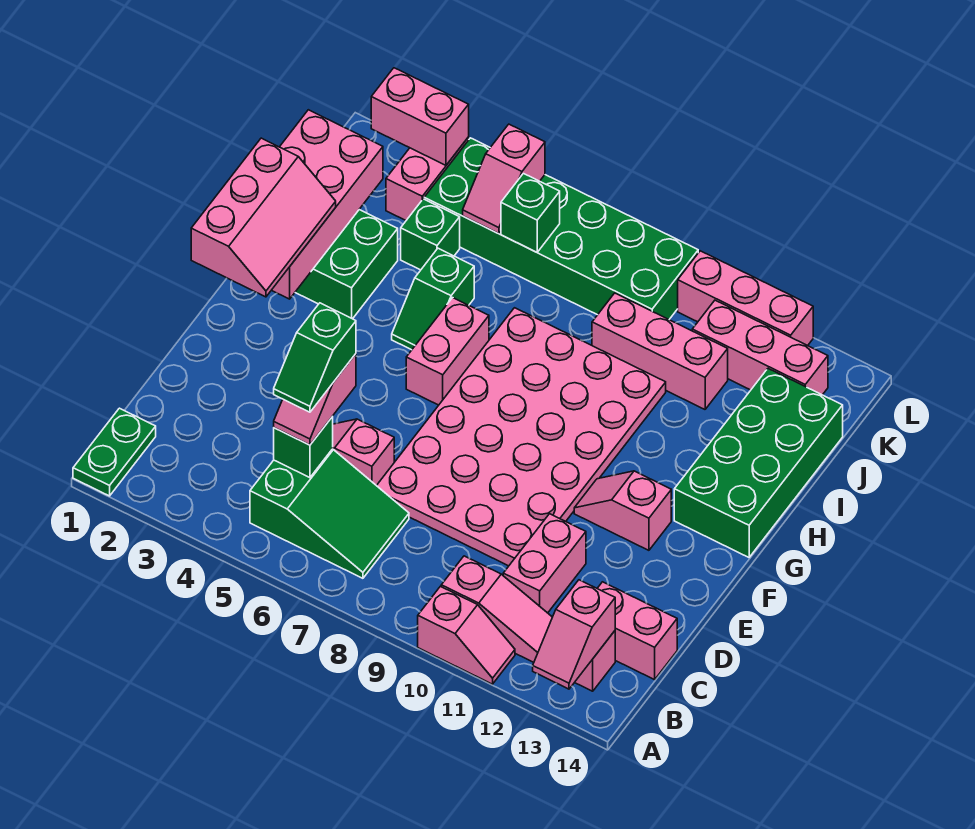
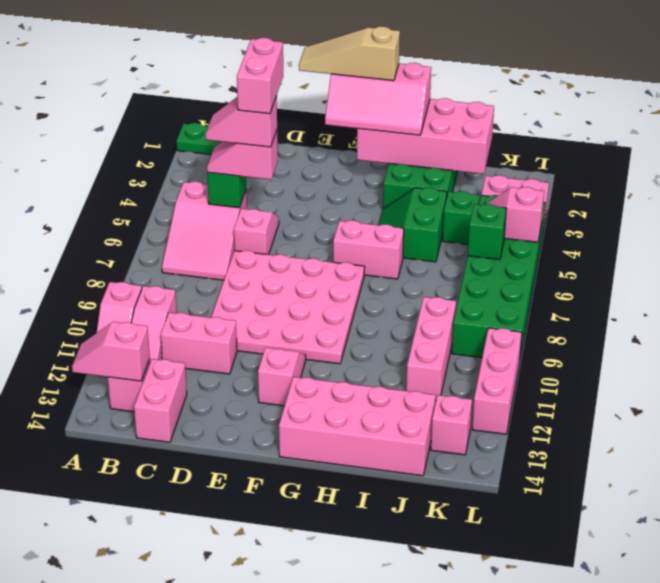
green 2x3 slope [250,449,409,578] -> pink 2x3 slope [162,182,247,280]
green 1x2 slope [274,303,356,412] -> pink 1x2 slope [205,96,277,147]
pink 4x6 plate [377,308,666,566] -> pink 4x4 plate [211,251,365,364]
none -> tan 1x3 slope [299,27,400,81]
green 2x4 brick [674,369,843,557] -> pink 2x4 brick [279,377,436,476]
green 1x2 slope [392,248,474,350] -> green 2x2 slope [379,188,447,262]
pink 1x3 brick [692,300,828,395] -> pink 1x1 brick [431,395,472,455]
pink 1x2 brick [371,68,469,165] -> pink 1x2 brick moved to [237,38,283,114]

